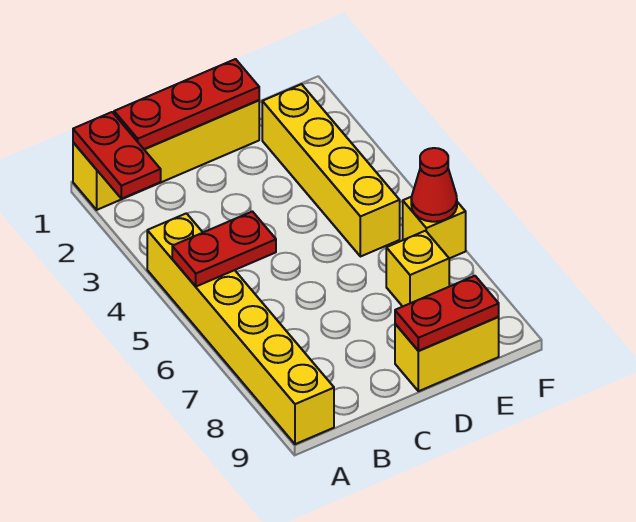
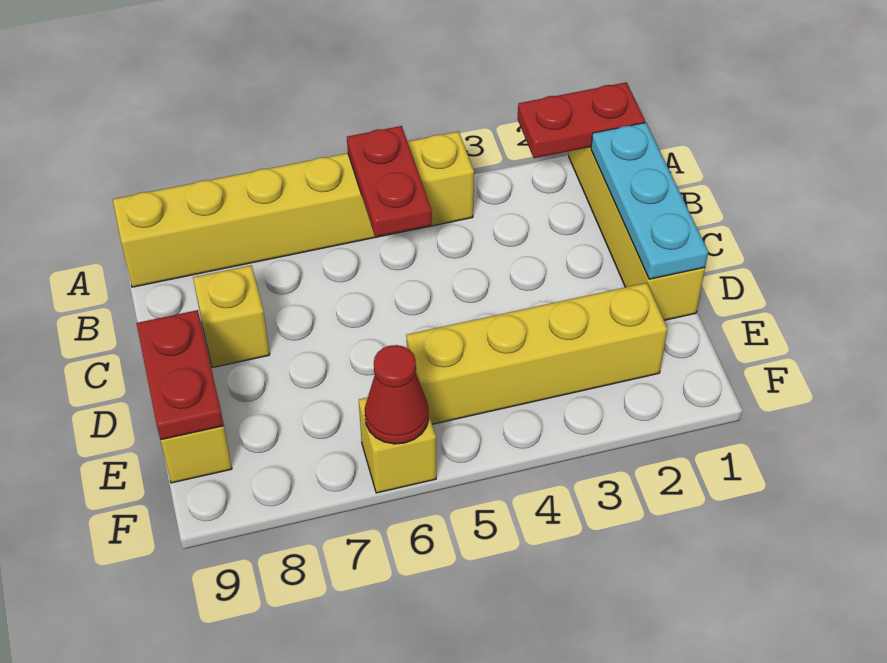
red 1x3 plate [114,59,259,149] -> cyan 1x3 plate [591,123,708,279]
yellow 1x1 brick [386,231,449,306] -> yellow 1x1 brick moved to [193,265,270,368]

